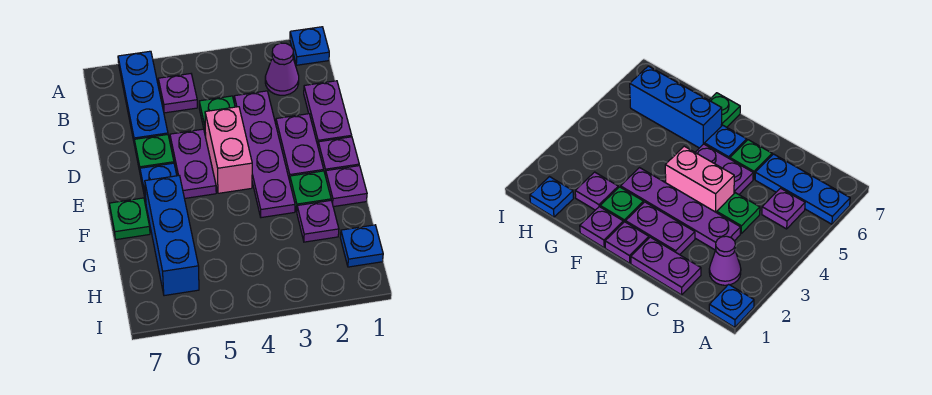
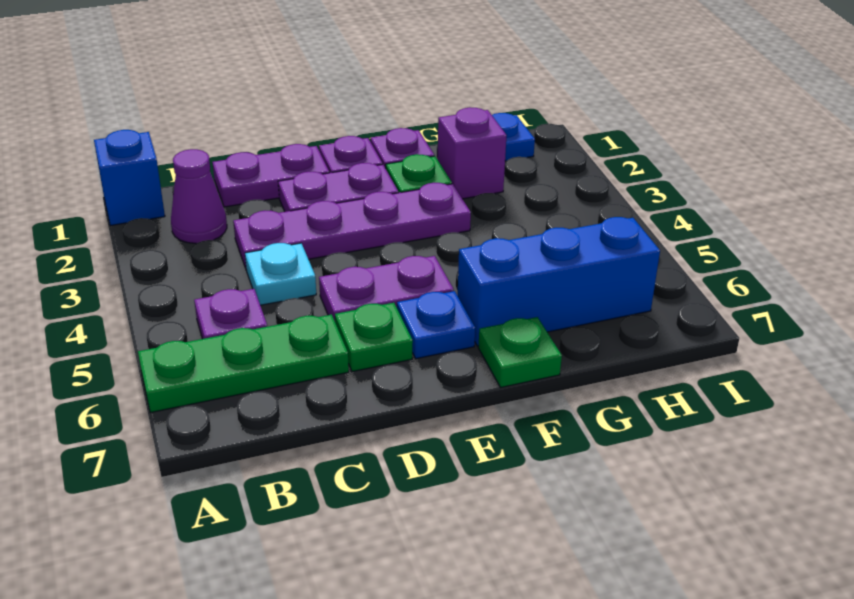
blue 1x1 plate [290,27,329,65] -> blue 1x1 brick [94,130,165,226]
blue 1x3 plate [118,51,168,144] -> green 1x3 plate [138,314,349,413]
green 1x1 plate [199,96,235,135] -> cyan 1x1 plate [245,243,316,305]
pink 1x2 brick [205,107,252,193] -> none
purple 1x1 plate [297,201,339,242] -> purple 1x1 brick [438,107,507,199]

